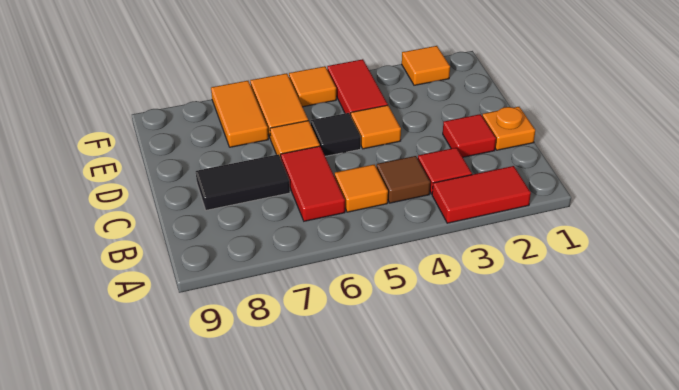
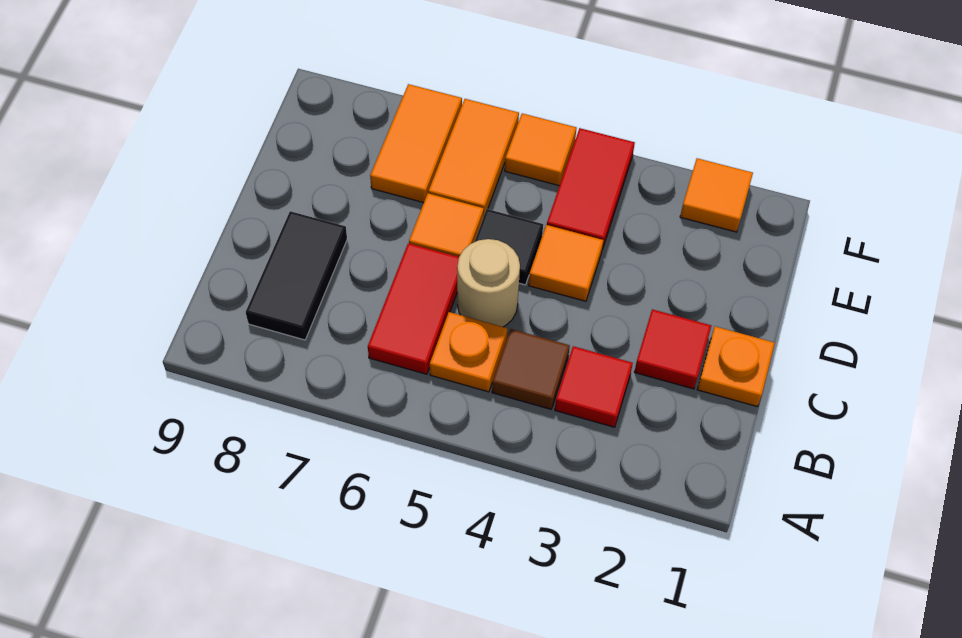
red 1x2 tile [432,166,531,223] -> none
orange 1x1 tile [335,164,388,212] -> orange 1x1 plate [430,312,507,392]
none -> tan 1x1 round brick [457,239,520,327]
black 1x2 tile [196,154,290,210] -> black 1x2 tile turned to [246,211,347,340]

